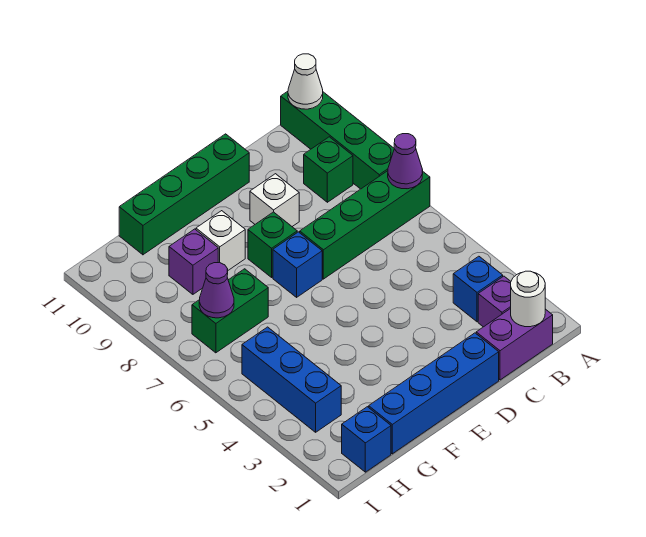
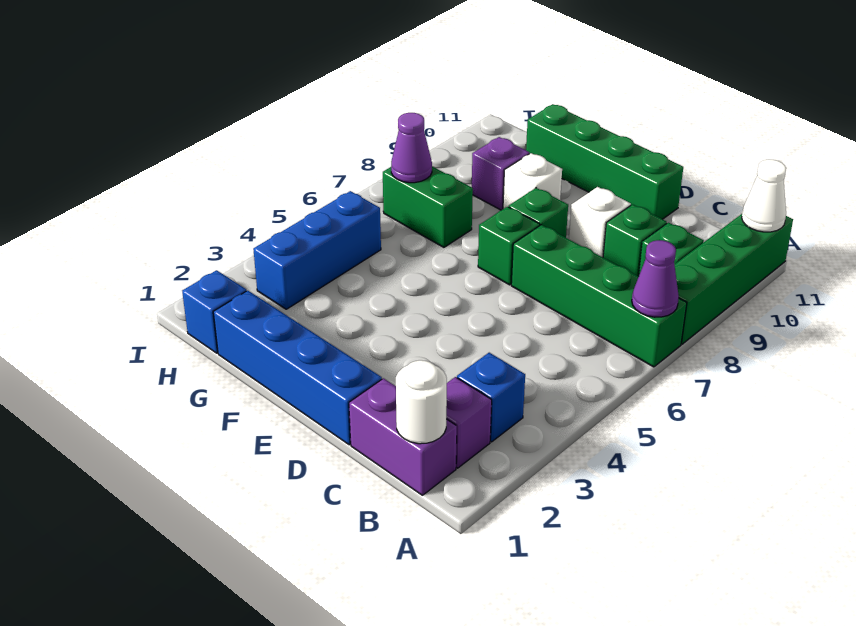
none -> green 1x1 brick [603,204,667,276]
blue 1x1 brick [273,232,322,297] -> green 1x1 brick [478,207,540,285]

